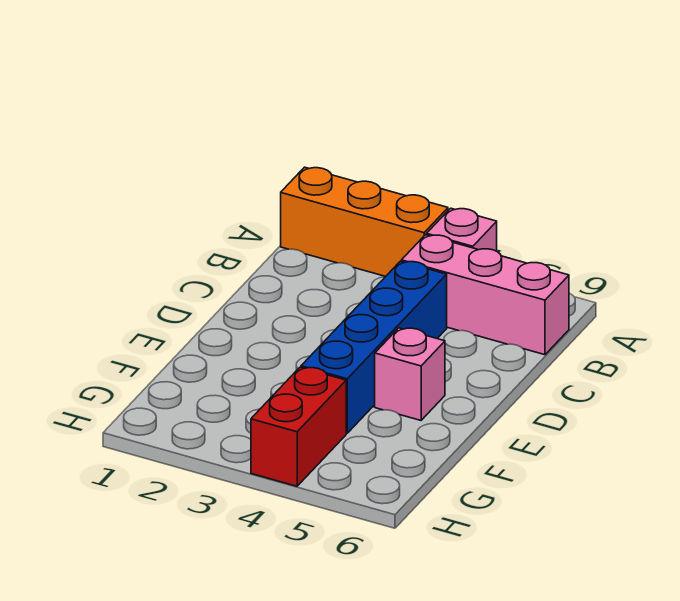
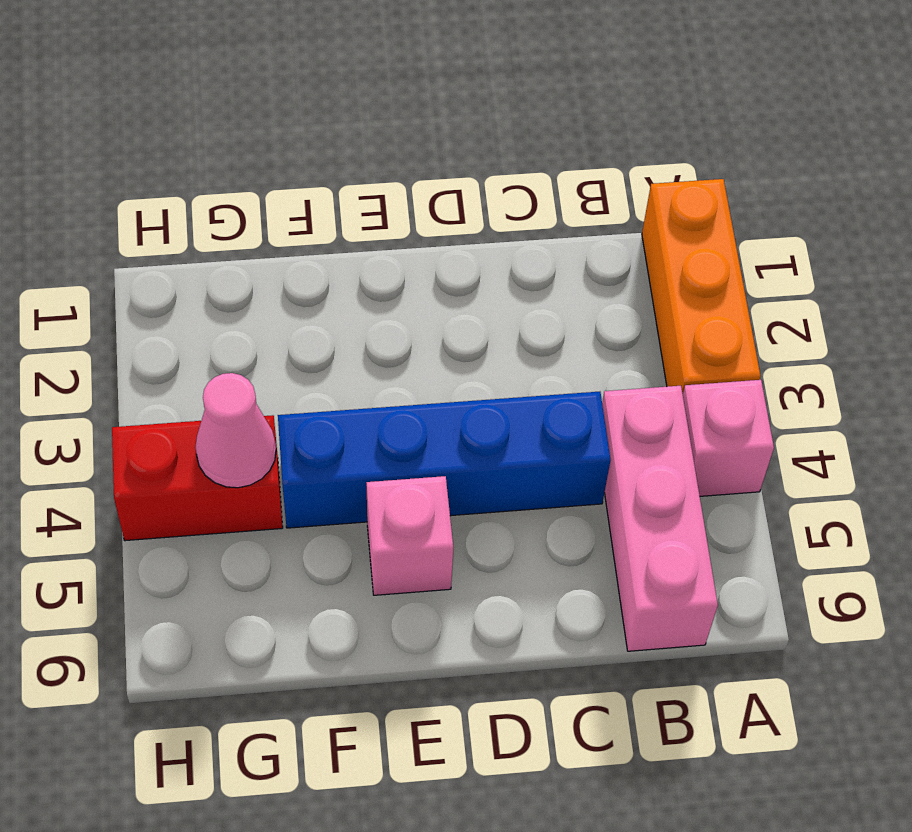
none -> pink 1x1 cone [195,373,276,488]

